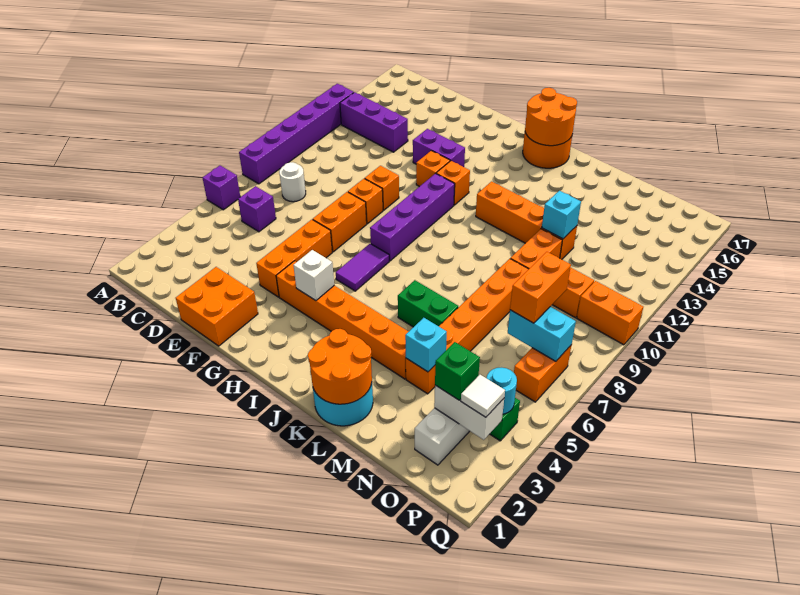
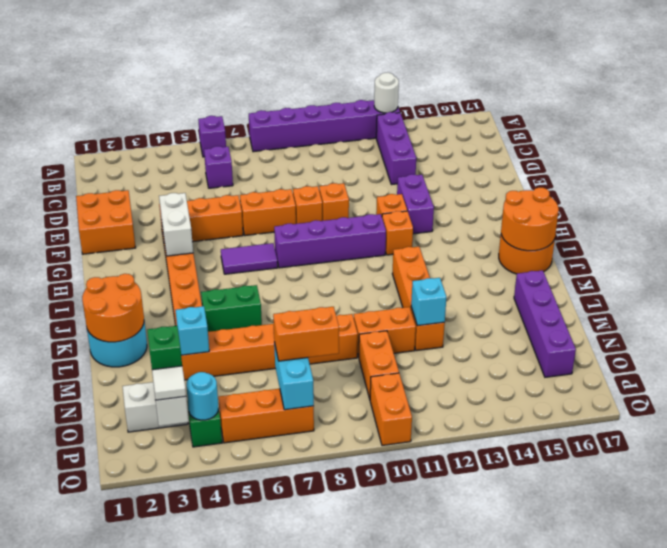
white 1x1 round brick [279,162,306,202] -> white 1x1 round brick moved to [374,73,399,113]
white 1x1 brick [293,250,334,301] -> white 1x2 brick [159,193,193,256]
green 1x2 brick [398,280,458,327] -> green 1x2 brick turned to [201,285,262,332]
none -> purple 1x4 brick [514,270,576,377]
orange 1x2 brick [514,346,571,402] -> orange 1x3 brick [218,389,314,443]

